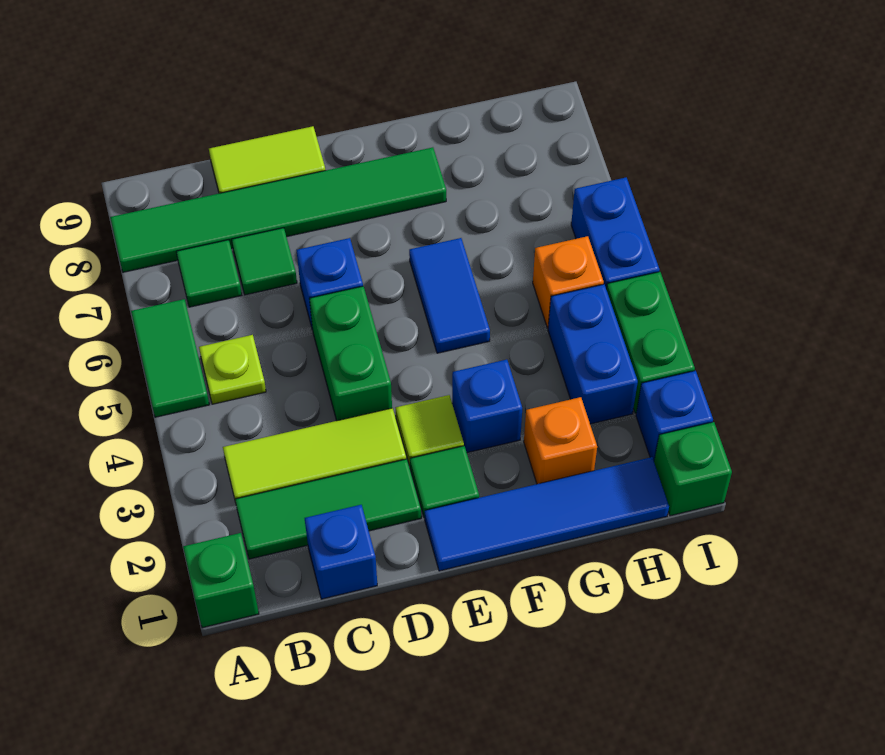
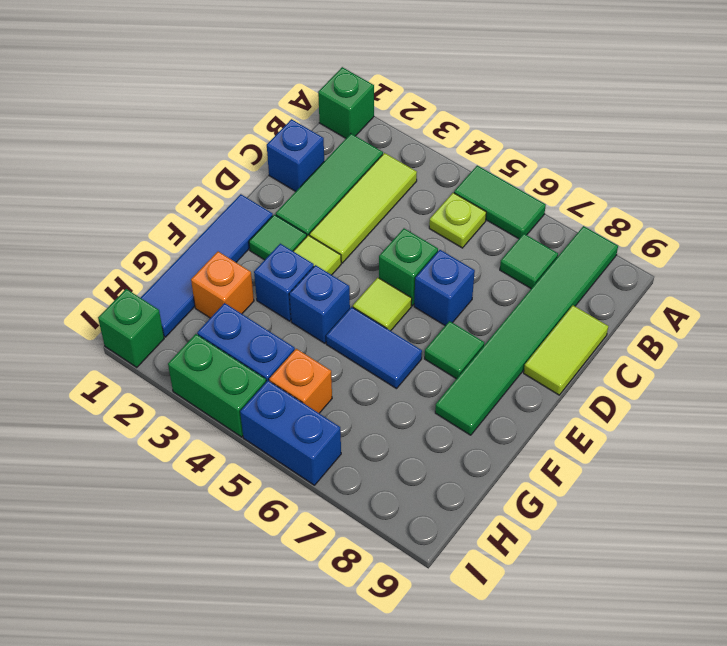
green 1x1 tile [232,228,297,295] -> green 1x1 tile moved to [425,321,484,379]
green 1x2 brick [309,286,392,421] -> green 1x1 brick [379,228,438,306]
none -> lime 1x1 tile [353,278,412,331]
blue 1x1 brick [636,371,713,460] -> blue 1x1 brick moved to [289,265,350,343]

